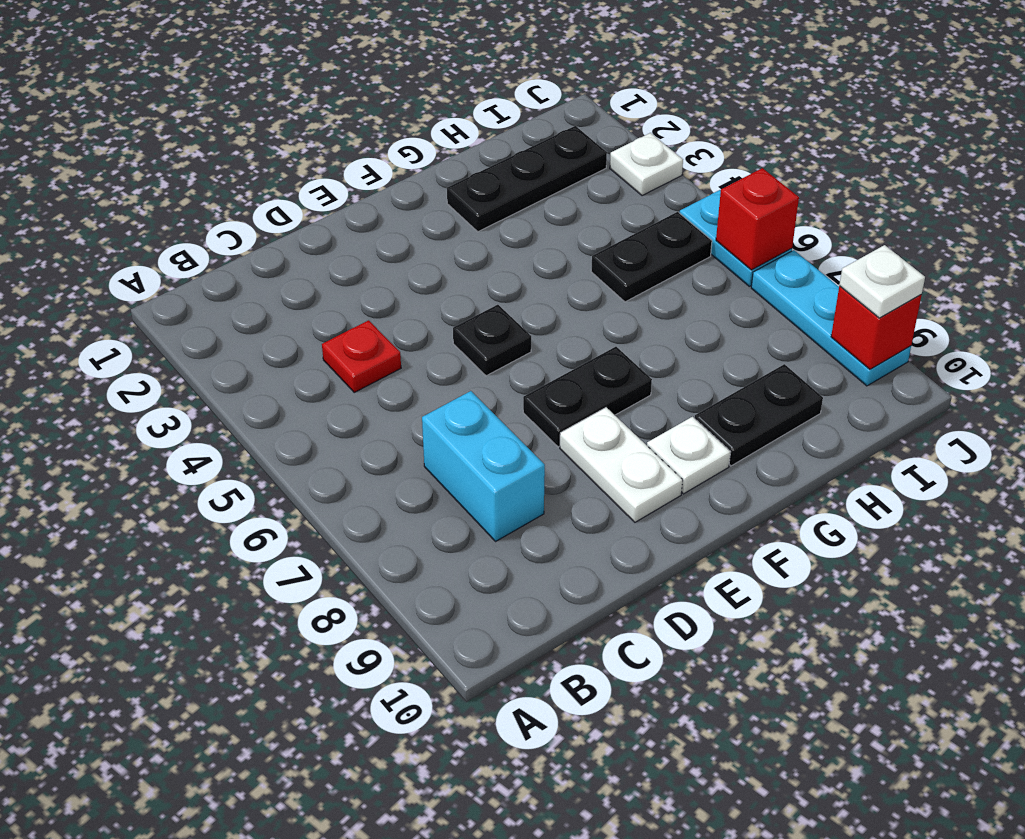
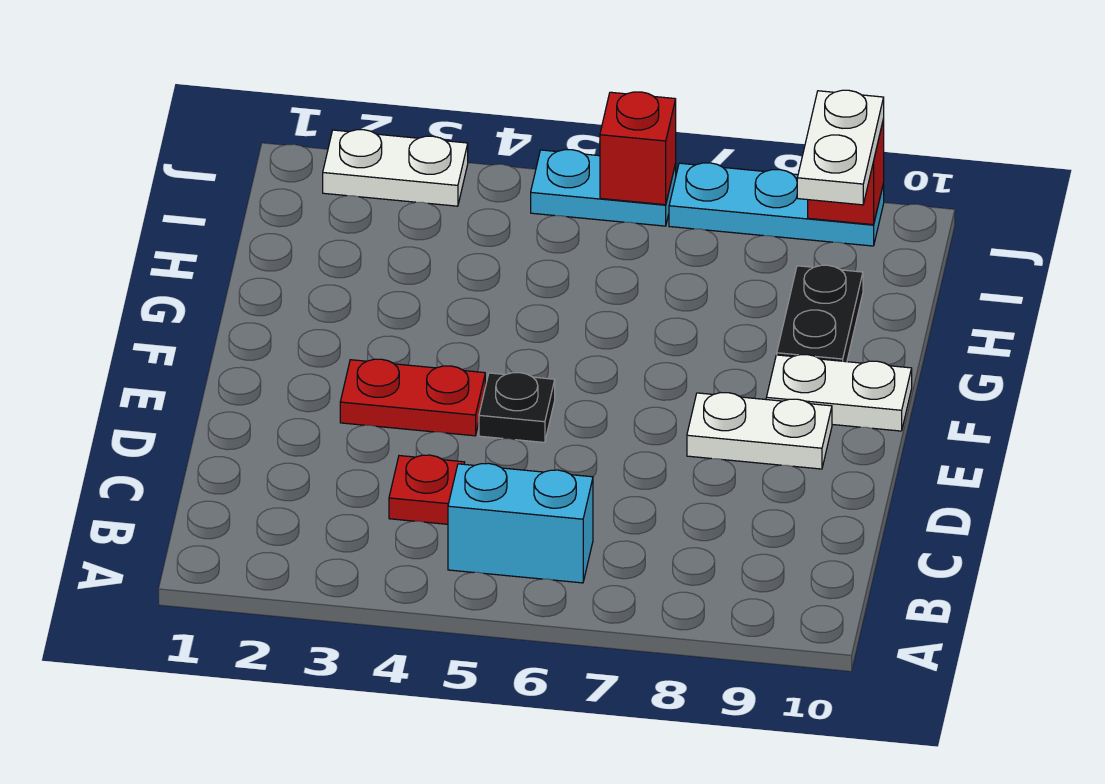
cyan 1x2 brick [422,391,545,542] -> cyan 1x2 brick moved to [448,463,593,583]
none -> red 1x2 plate [340,359,485,436]
black 1x2 plate [523,347,652,447] -> none
white 1x1 plate [647,417,730,494] -> white 1x2 plate [766,355,912,431]
black 1x3 plate [447,126,607,232] -> none
black 1x2 plate [591,212,712,302] -> none
white 1x1 plate [610,133,683,196] -> white 1x2 plate [323,130,468,206]
white 1x1 plate [839,245,925,318] -> white 1x2 plate [797,90,884,205]

